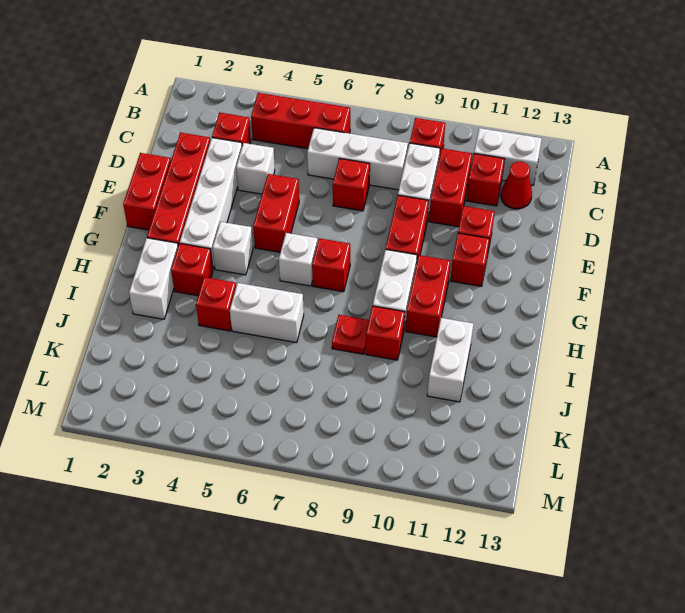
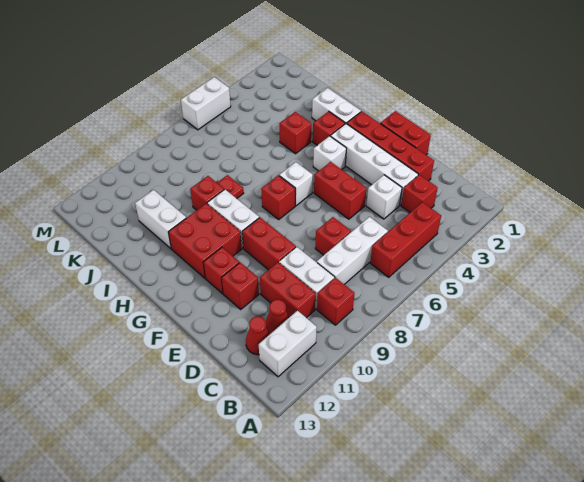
red 1x1 brick [466,154,505,206] -> red 1x1 cone [266,300,289,334]
red 1x2 brick [406,255,451,337] -> red 2x2 brick [169,203,242,278]
white 1x2 brick [230,283,304,343] -> white 1x2 brick moved to [181,77,231,130]

